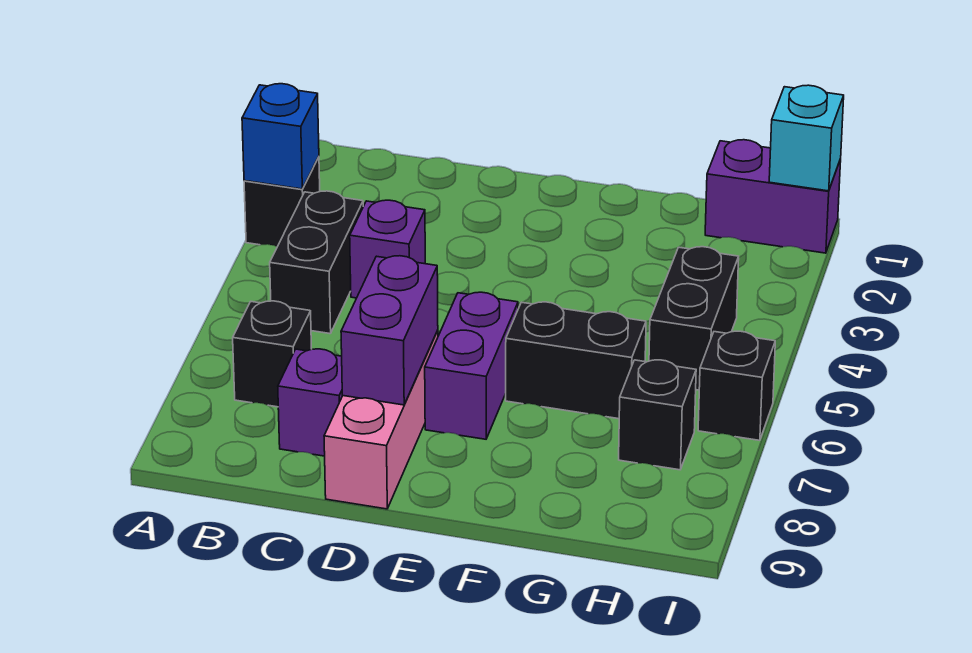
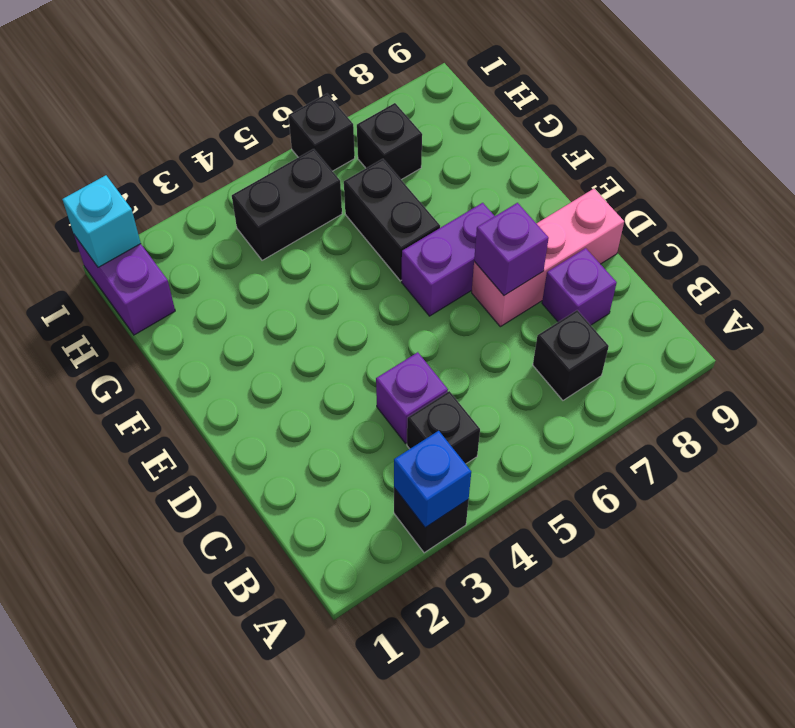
black 1x2 brick [270,191,363,334] -> black 1x1 brick [407,391,480,464]
purple 1x2 brick [341,256,438,405] -> purple 1x1 brick [474,203,549,295]

